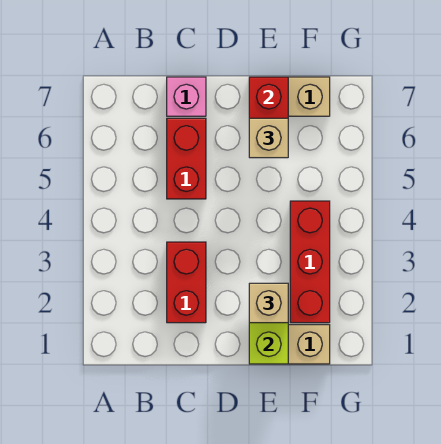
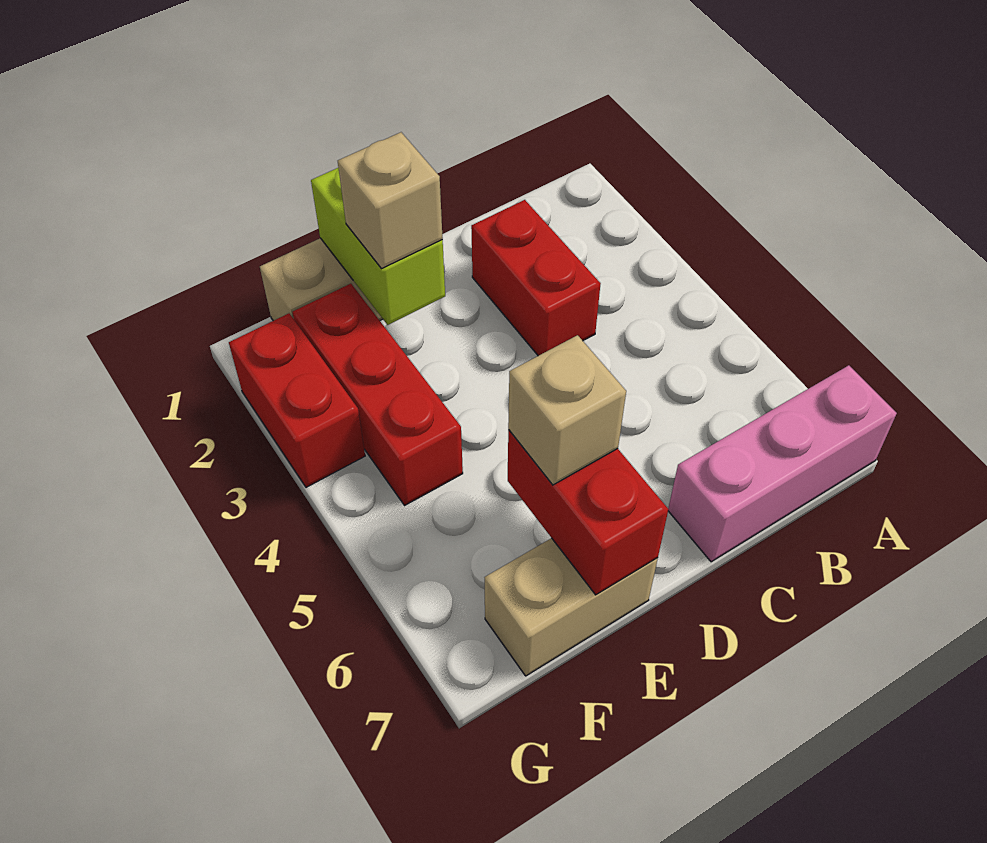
red 1x2 brick [167,118,206,199] -> red 1x2 brick moved to [229,313,365,487]
pink 1x1 brick [167,77,206,116] -> pink 1x3 brick [668,365,897,562]

